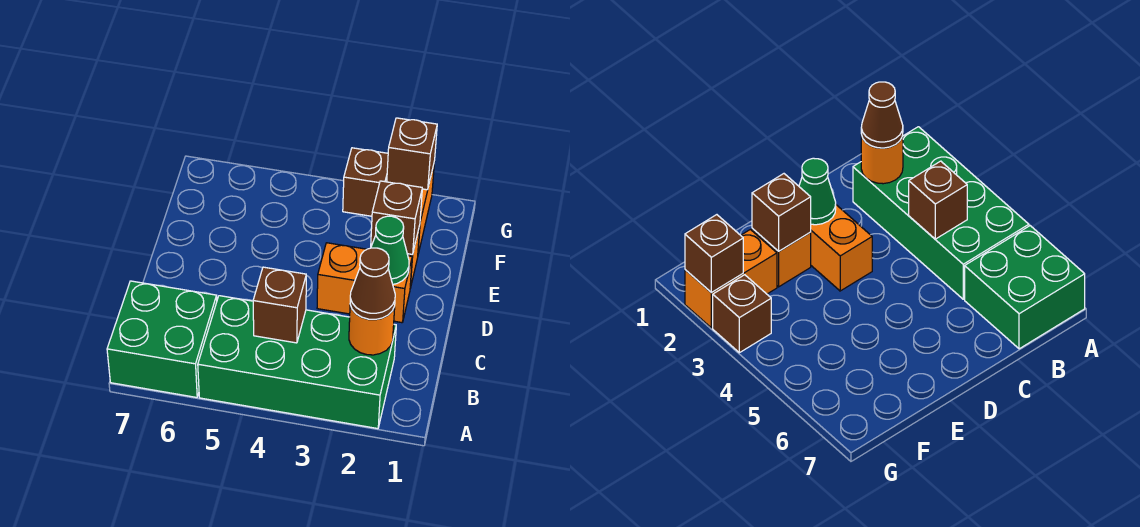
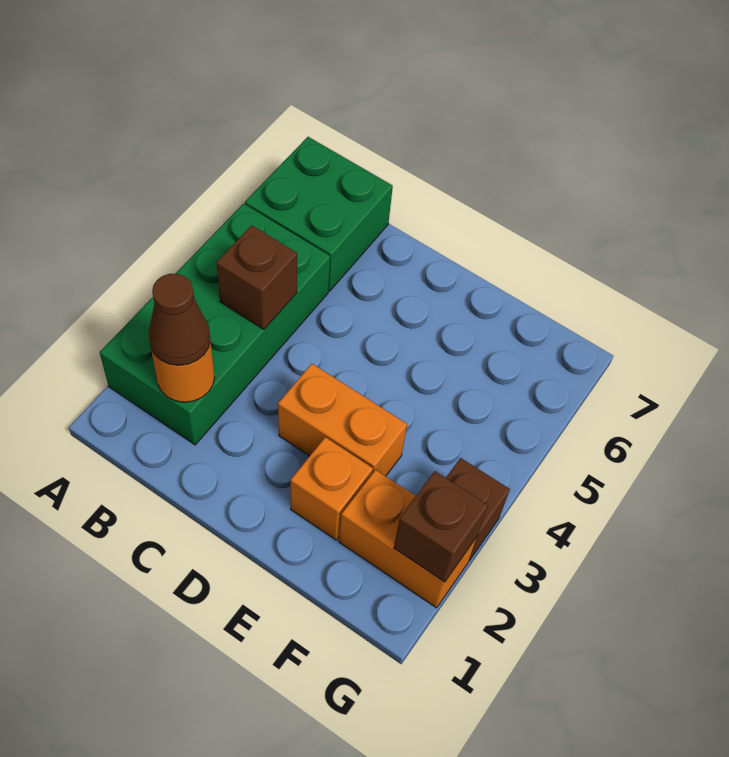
orange 1x2 brick [317,243,412,323] -> orange 1x2 brick turned to [278,364,407,476]
green 1x1 cone [371,216,409,284] -> none
brown 1x1 brick [371,181,422,255] -> none

